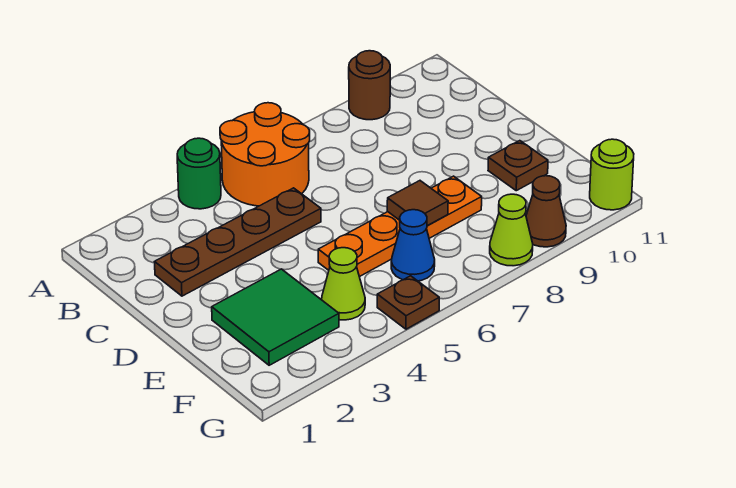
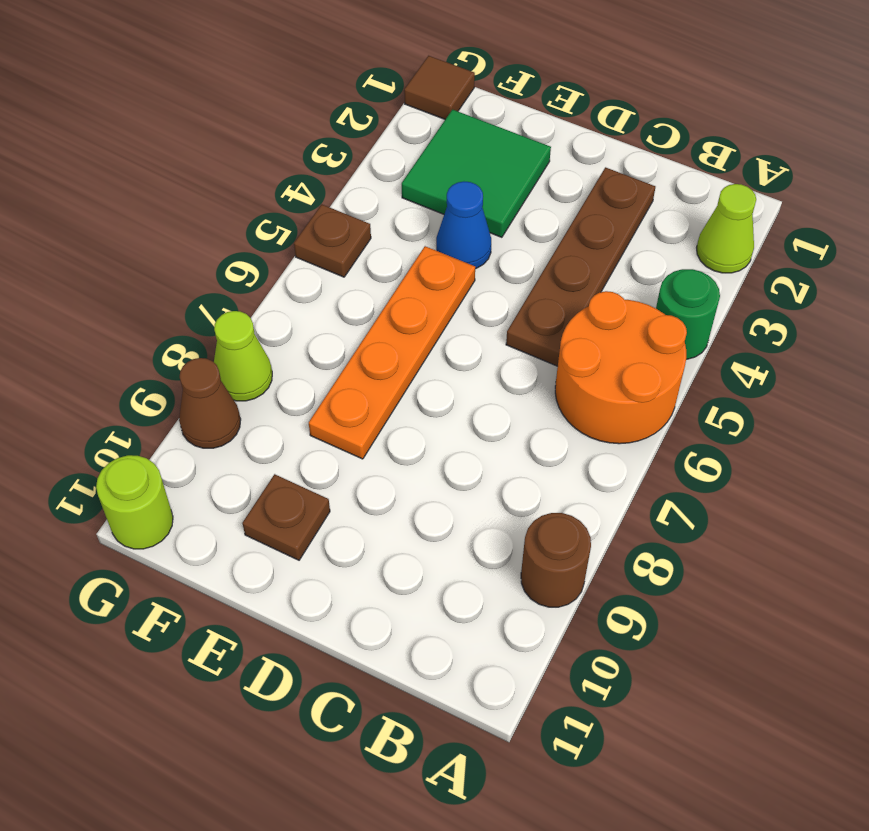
brown 1x1 tile [387,181,448,226] -> brown 1x1 tile moved to [404,56,475,119]
lime 1x1 cone [322,248,365,320] -> lime 1x1 cone moved to [697,184,756,273]
blue 1x1 cone [391,210,435,281] -> blue 1x1 cone moved to [436,182,491,269]

